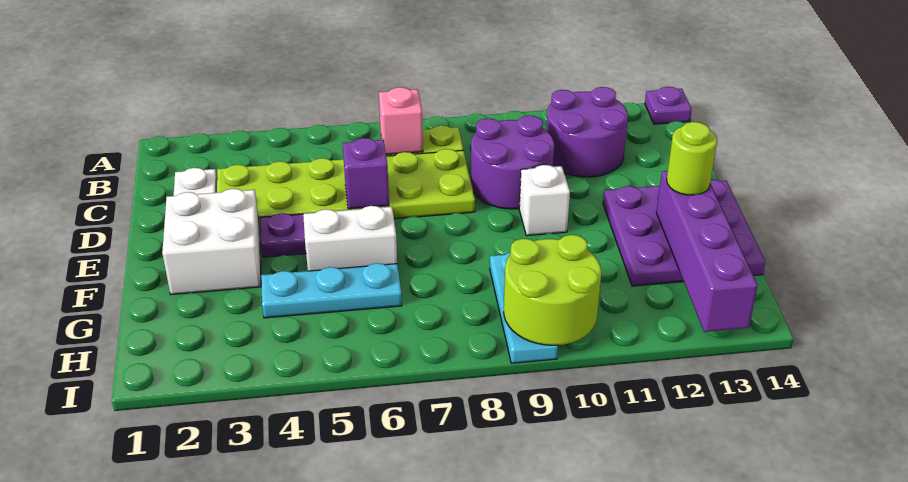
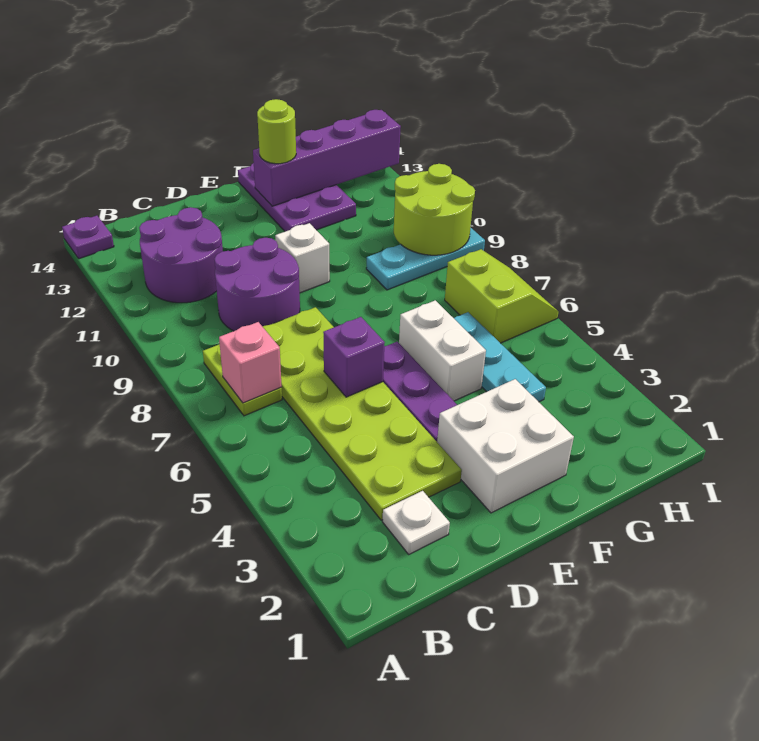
purple 3x3 plate [603,180,765,286] -> purple 2x3 plate [238,163,356,231]
none -> lime 2x2 slope [445,249,558,343]

